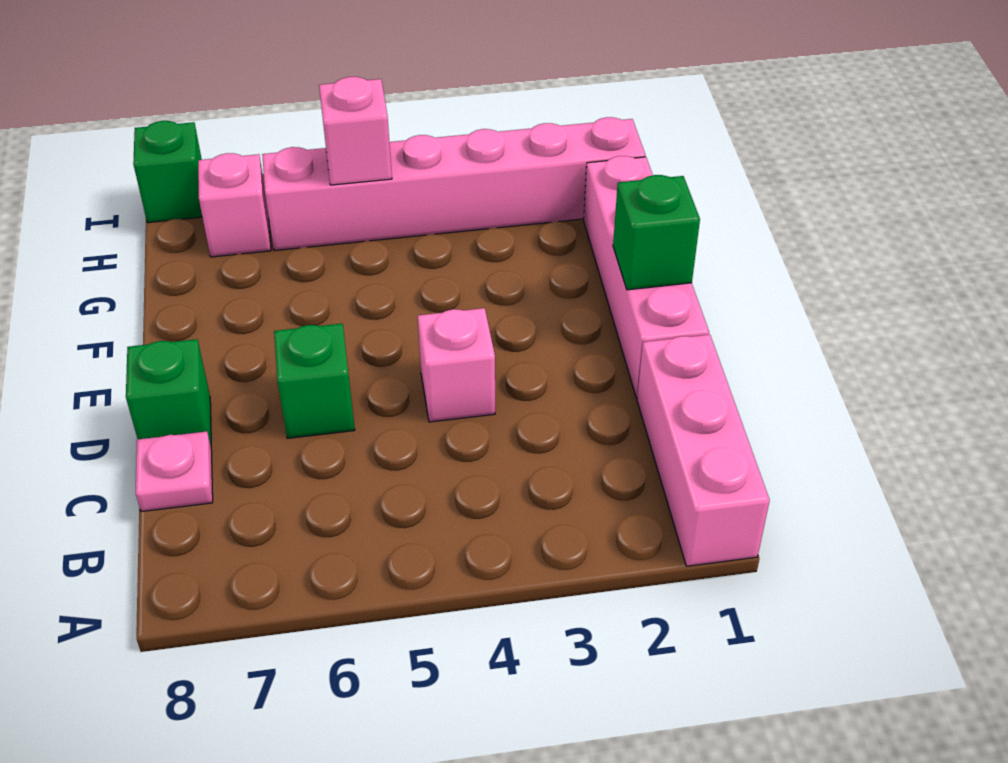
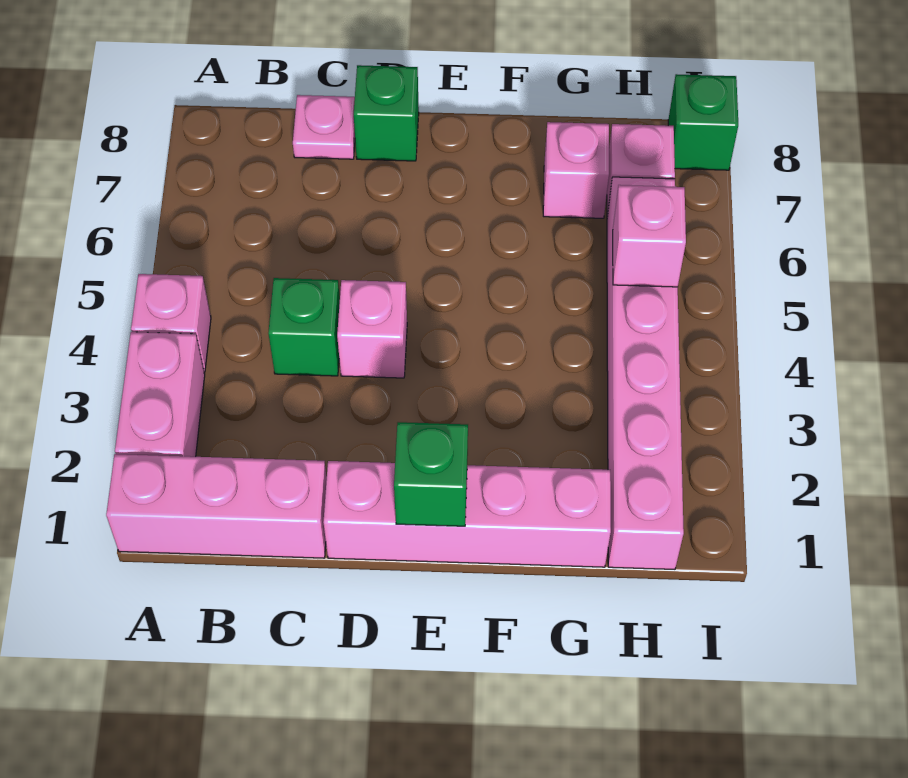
none -> pink 1x2 brick [115,332,205,457]
none -> pink 1x1 brick [131,274,211,372]
green 1x1 brick [274,324,355,438] -> green 1x1 brick moved to [268,278,340,376]
none -> pink 1x1 brick [543,122,609,218]

